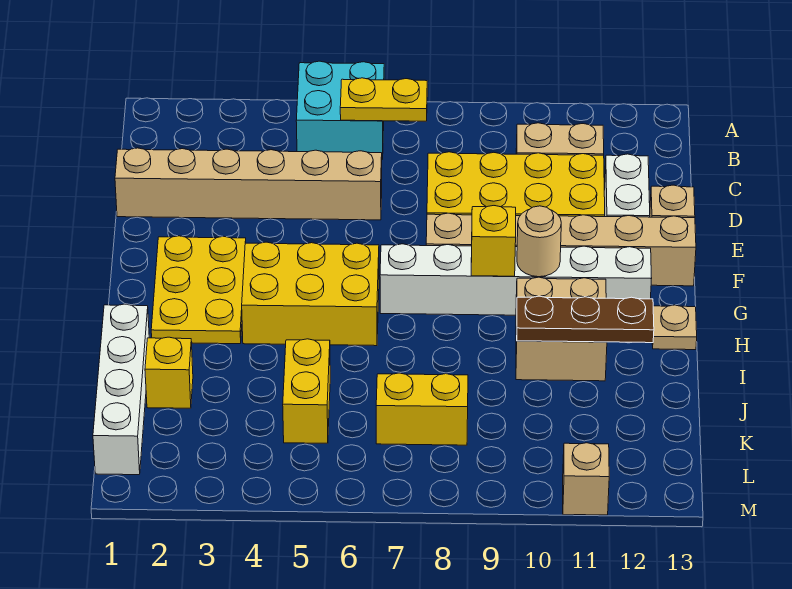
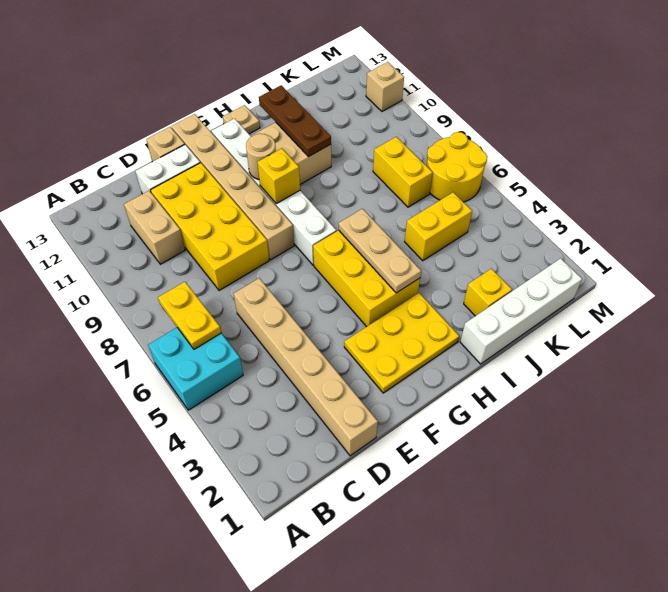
none -> tan 1x3 plate [339,209,421,293]
none -> yellow 2x2 round brick [426,132,487,202]

